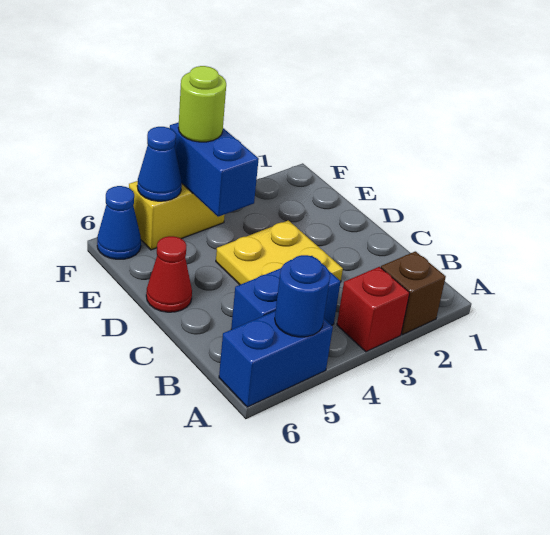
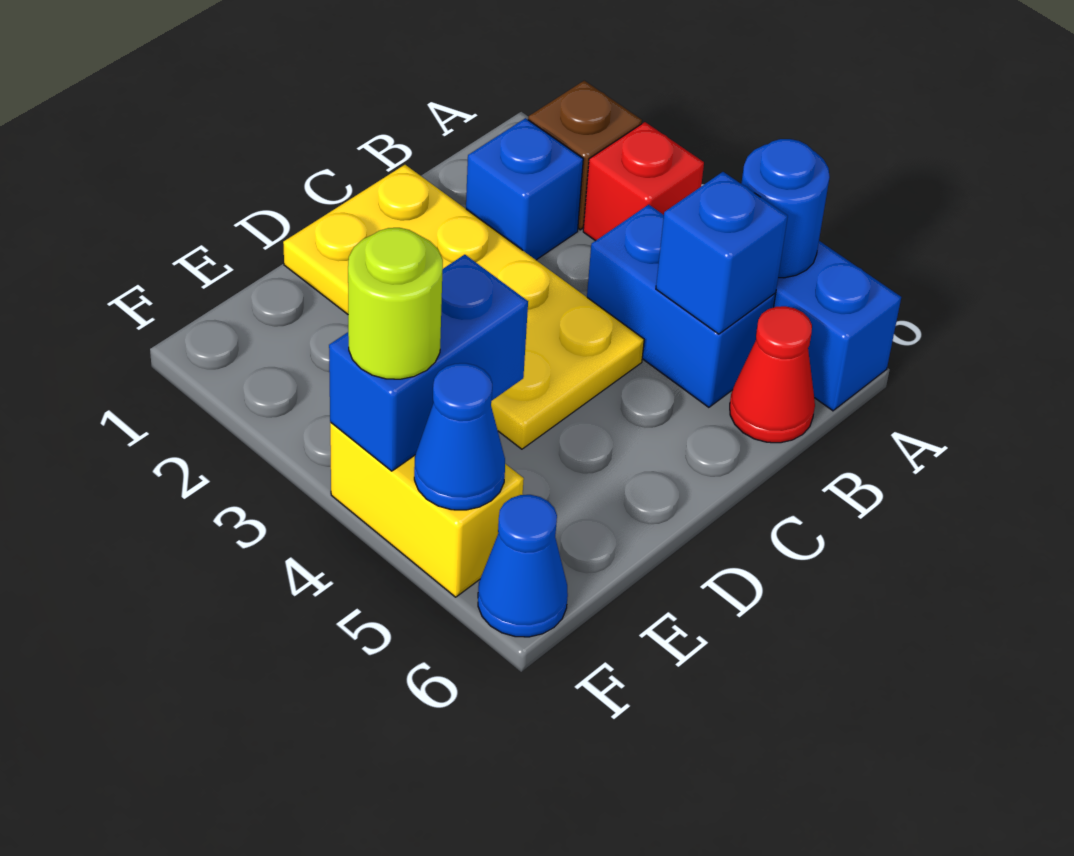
none -> blue 1x1 brick [466,118,583,260]
none -> blue 1x1 brick [656,172,788,334]
yellow 2x2 plate [216,220,343,285] -> yellow 2x4 plate [283,165,644,449]
red 1x1 cone [146,236,192,312] -> red 1x1 cone moved to [730,306,815,443]

